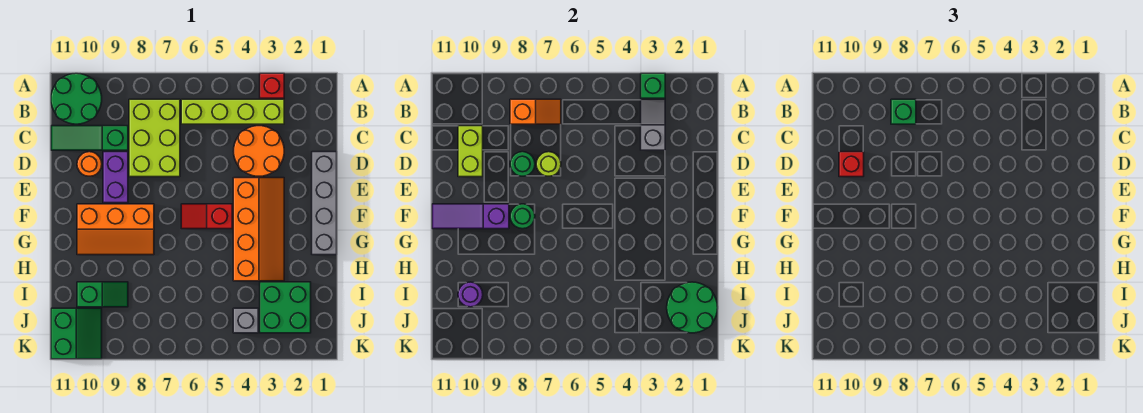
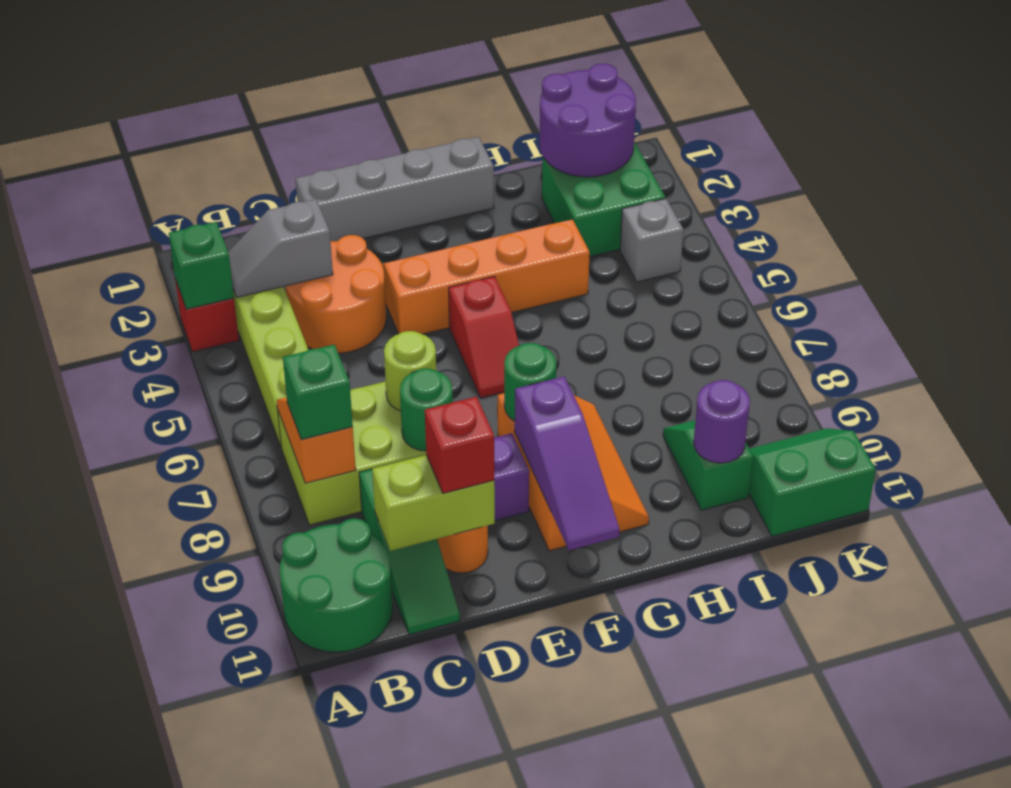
green 2x2 round brick [667,282,718,333] -> purple 2x2 round brick [540,64,636,177]

